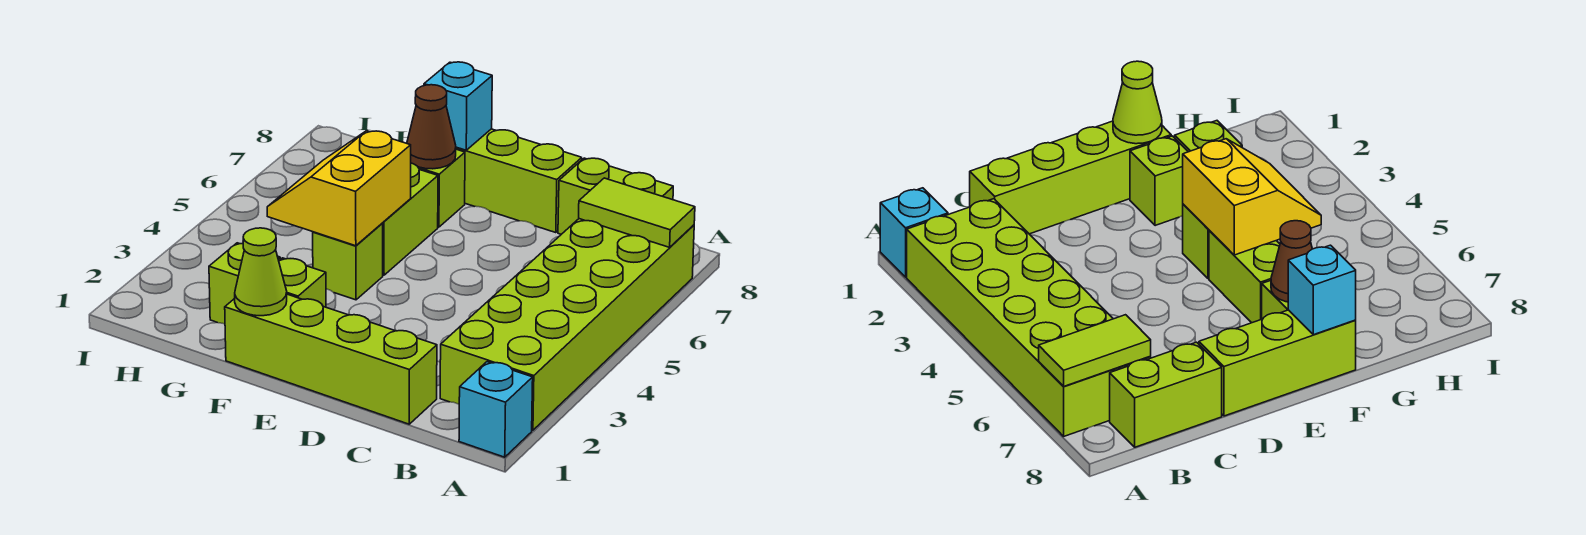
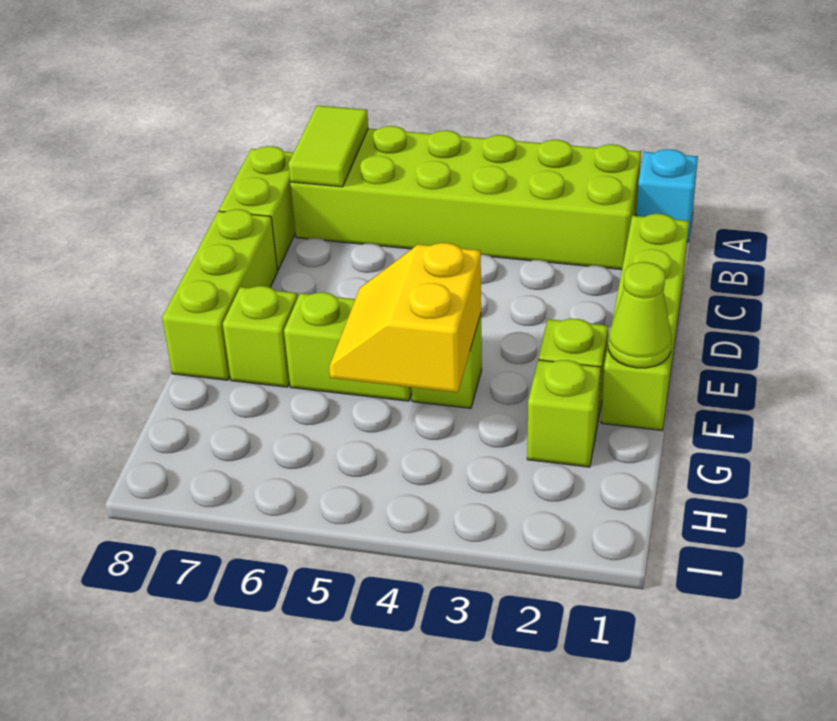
yellow 2x2 slope [267,131,411,246] -> yellow 2x2 slope turned to [329,243,481,393]
brown 1x1 cone [407,85,456,169] -> none
cyan 1x1 brick [424,62,492,150] -> none

